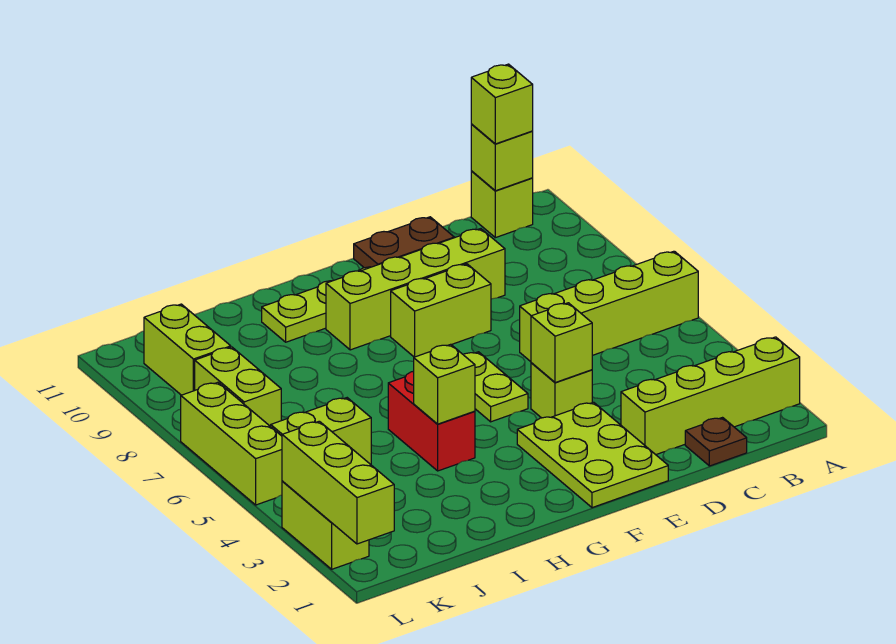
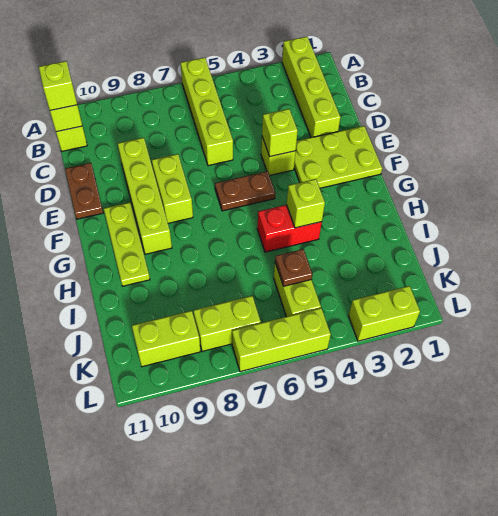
brown 1x1 plate [685,418,747,466] -> brown 1x1 plate moved to [275,249,312,286]
lime 1x2 plate [463,352,528,422] -> brown 1x2 plate [215,171,275,211]
lime 1x3 brick [282,421,394,544] -> none

